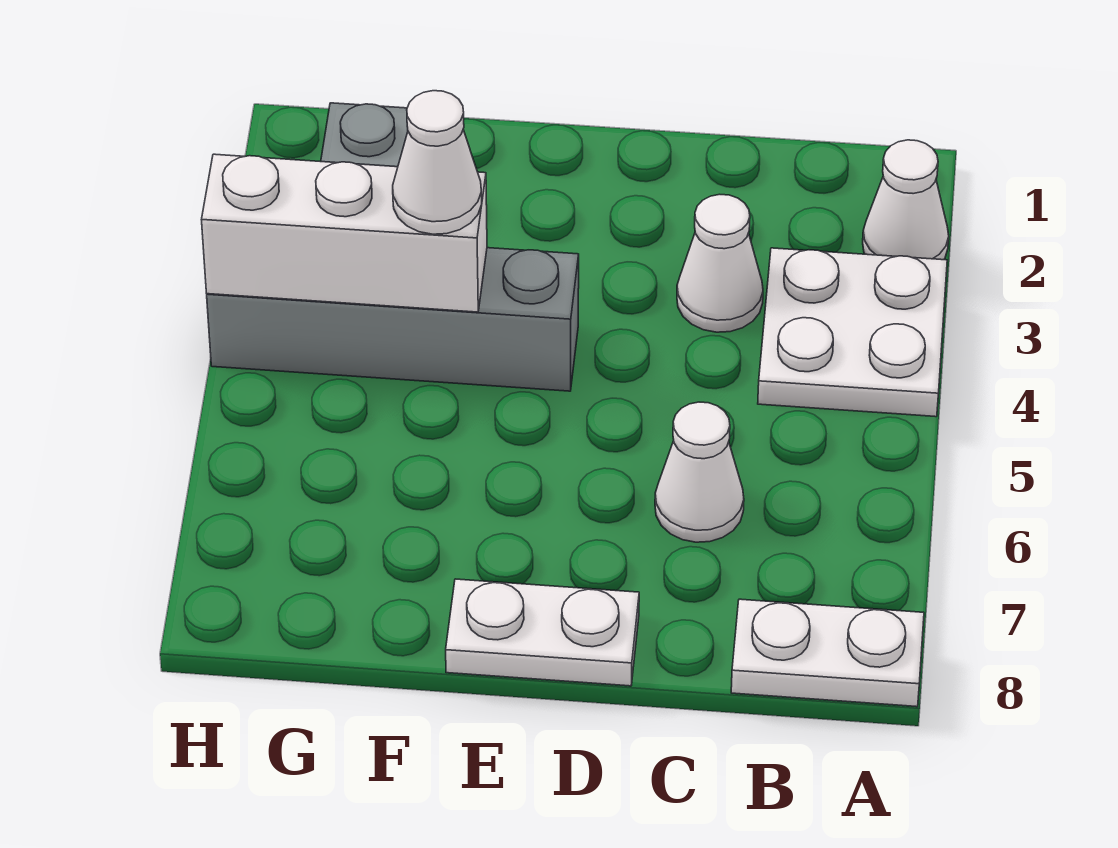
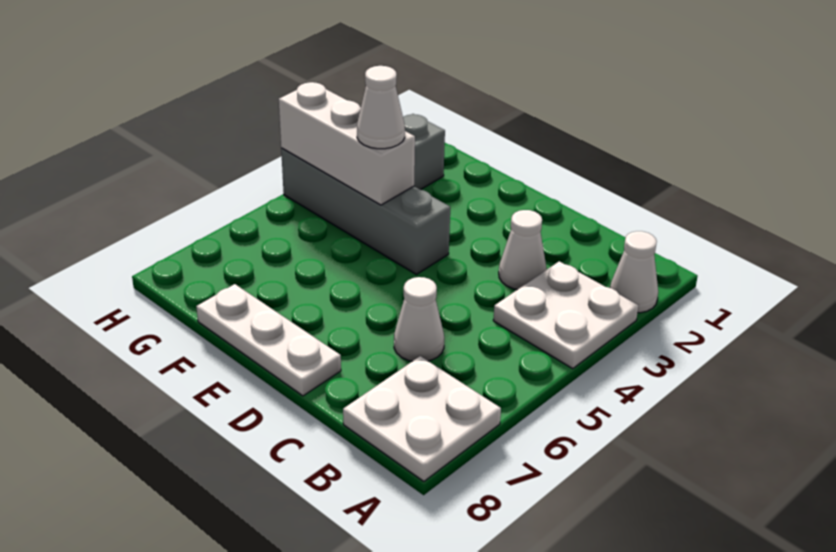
white 1x2 plate [731,599,924,707] -> white 2x2 plate [343,356,501,481]
white 1x2 plate [446,579,639,686] -> white 1x3 plate [196,284,341,396]

